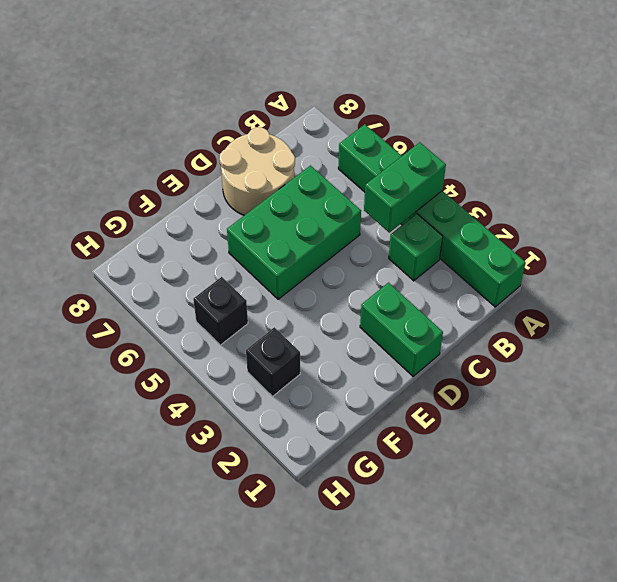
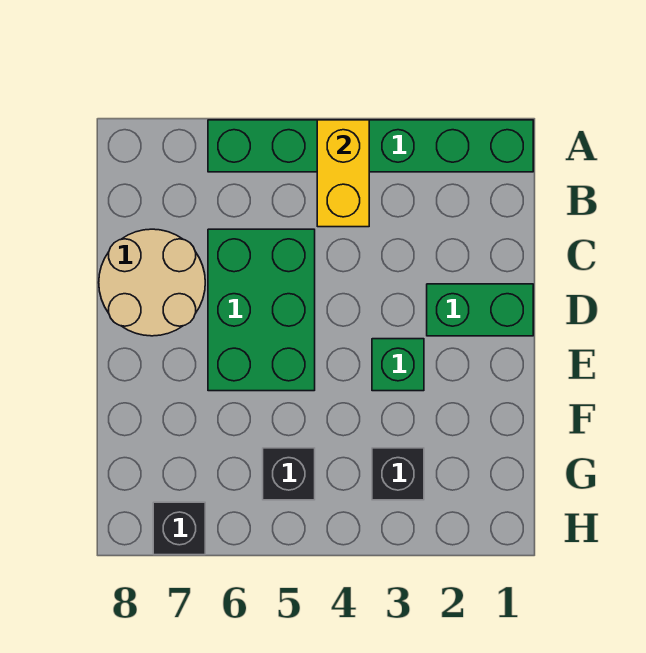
green 1x2 brick [364,142,446,233] -> yellow 1x2 brick [317,120,369,227]
green 1x1 brick [389,214,443,281] -> green 1x1 brick moved to [372,339,424,391]
none -> black 1x1 brick [153,502,205,555]

